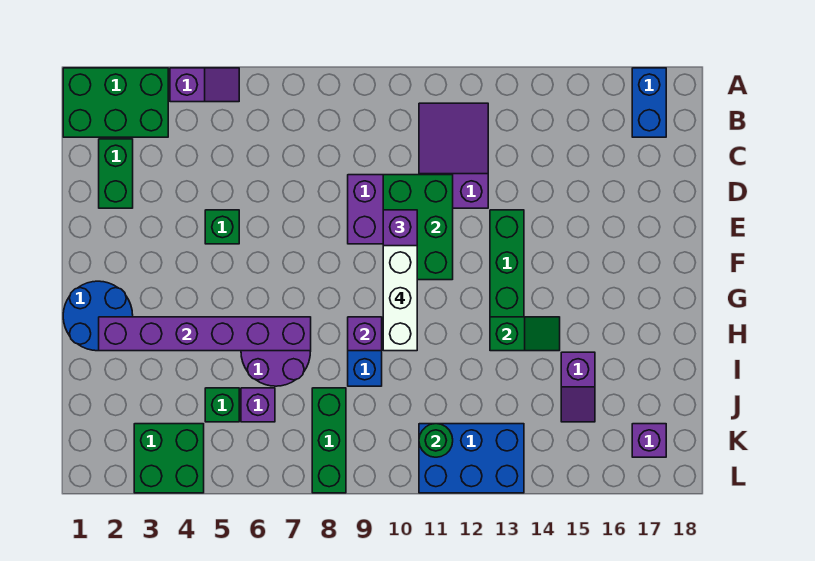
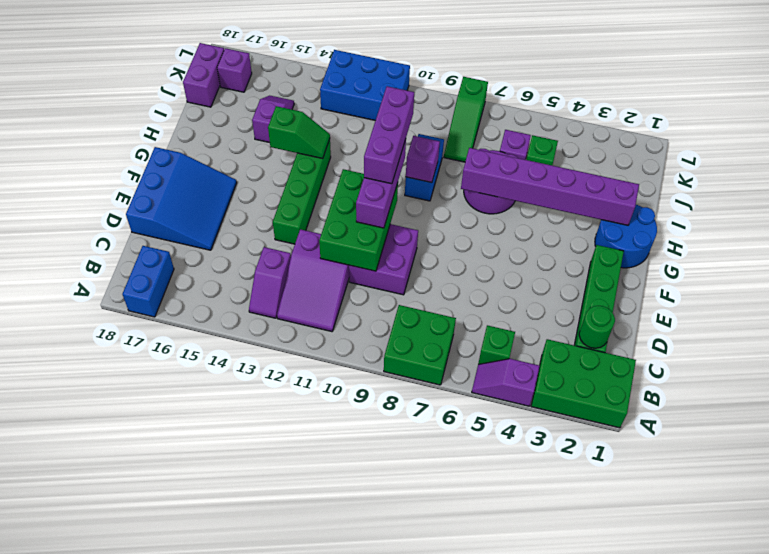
none -> purple 1x2 slope [249,247,291,318]
green 1x2 brick [99,139,133,208] -> green 1x4 brick [574,245,624,353]
none -> blue 3x3 slope [126,147,237,250]
green 1x1 brick [205,210,239,244] -> green 1x1 brick moved to [478,325,515,364]
white 1x3 brick [383,246,417,351] -> purple 1x3 brick [364,86,414,184]
green 1x2 slope [490,317,560,351] -> green 1x2 slope turned to [268,106,330,158]
green 1x3 brick [312,388,346,493] -> green 1x3 slope [444,77,488,162]
none -> purple 1x2 brick [183,43,224,107]
green 2x2 brick [134,424,204,493] -> green 2x2 brick moved to [384,305,456,385]
green 1x1 round brick [419,424,453,457] -> green 1x1 round brick moved to [579,306,615,348]

